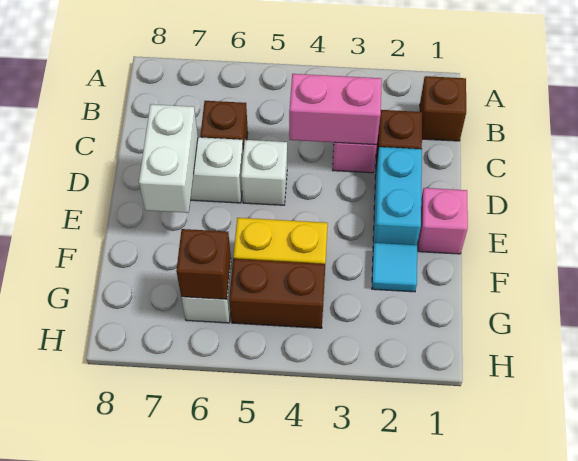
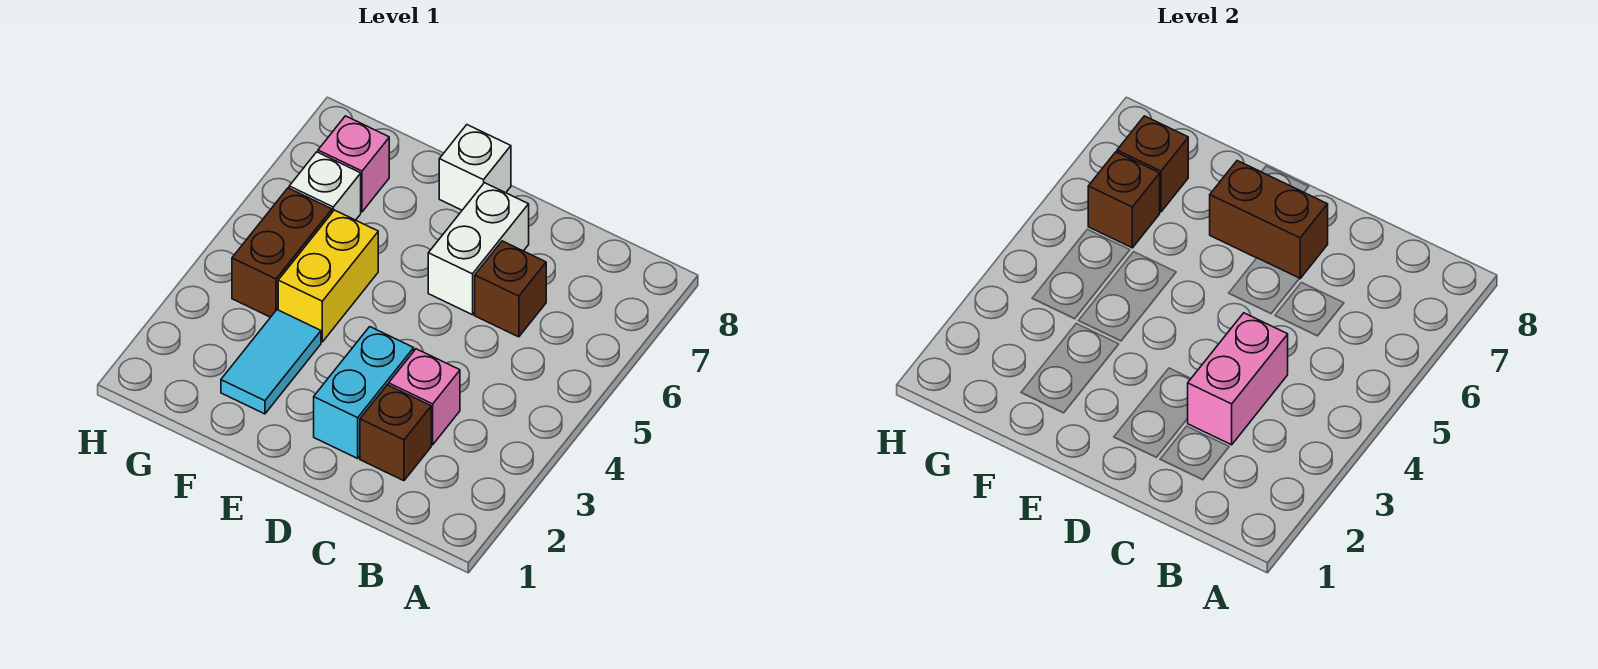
brown 1x1 brick [420,76,466,141] -> brown 1x1 brick moved to [1117,116,1188,212]
cyan 1x2 brick [373,147,422,247] -> cyan 1x2 brick turned to [314,327,414,458]
white 1x1 brick [241,140,287,205] -> white 1x1 brick moved to [439,125,511,210]
white 1x2 brick [139,104,198,213] -> brown 1x2 brick [1210,161,1328,279]
pink 1x1 brick [418,188,468,254] -> pink 1x1 brick moved to [318,116,389,212]
cyan 1x1 tile [372,243,417,292] -> cyan 1x2 tile [221,310,321,414]

